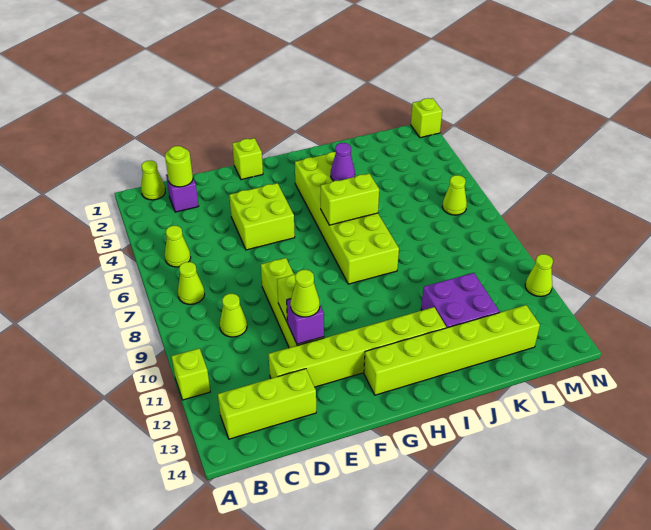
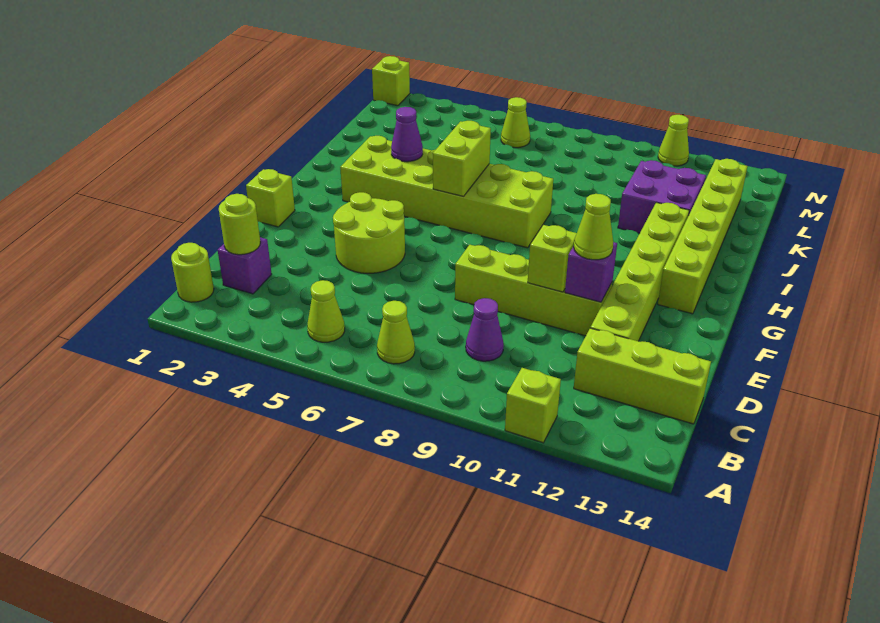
lime 1x1 cone [141,160,165,200] -> lime 1x1 round brick [171,243,214,302]
lime 1x3 brick [218,369,316,439] -> lime 1x3 brick turned to [574,328,711,424]
lime 1x1 cone [220,294,247,337] -> purple 1x1 cone [466,298,504,361]
lime 2x2 brick [229,183,295,250] -> lime 2x2 round brick [333,192,405,273]

